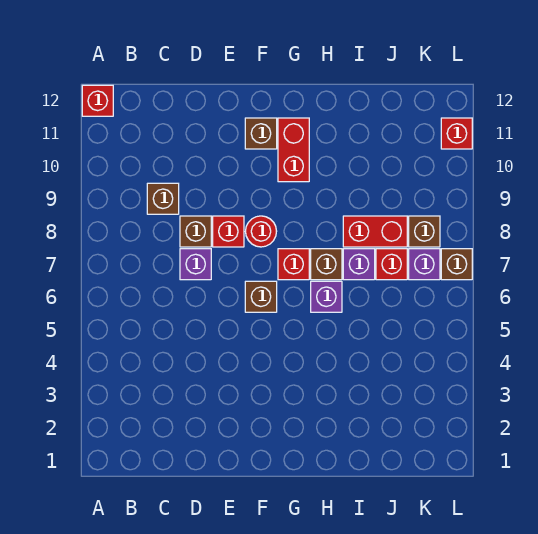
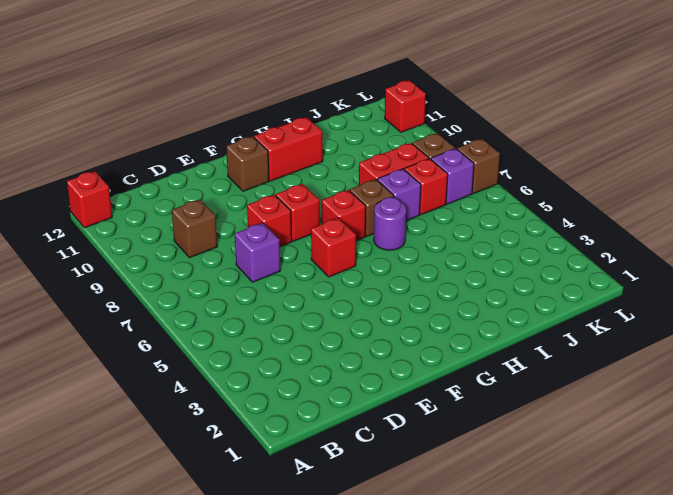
brown 1x1 brick [180,216,211,247] -> none
brown 1x1 brick [245,281,277,312] -> red 1x1 brick [311,218,356,277]
red 1x1 round brick [246,216,277,247] -> red 1x1 brick [276,184,320,241]
red 1x2 brick [278,118,309,182] -> red 1x2 brick turned to [254,117,323,181]
purple 1x1 brick [311,281,342,312] -> purple 1x1 round brick [374,197,406,250]

